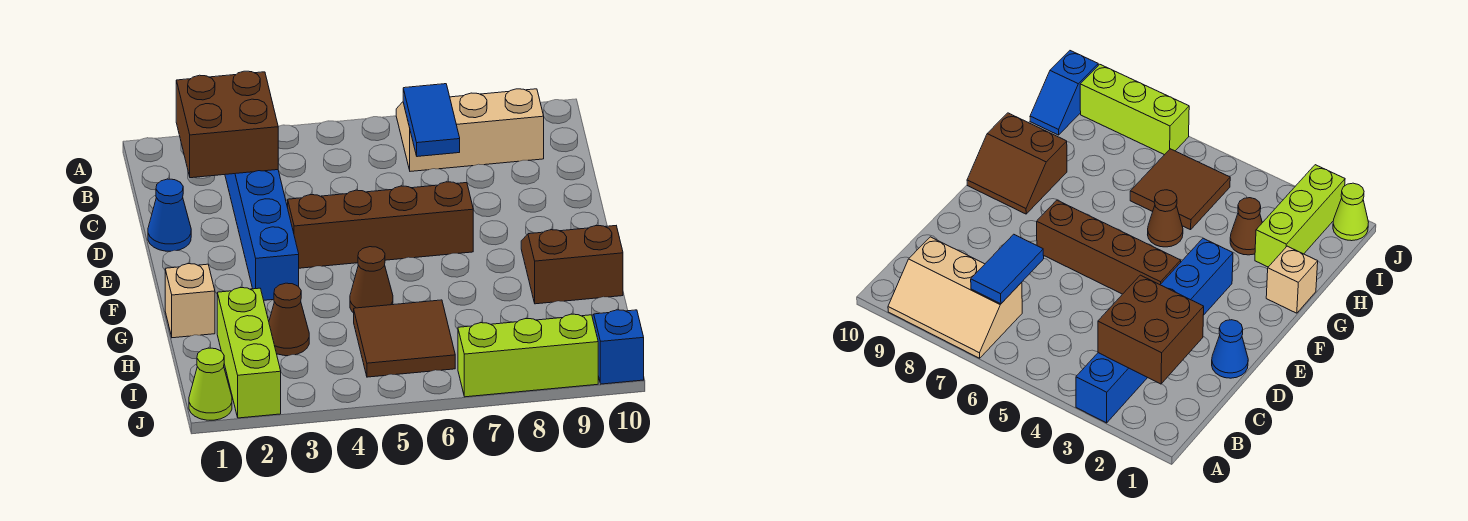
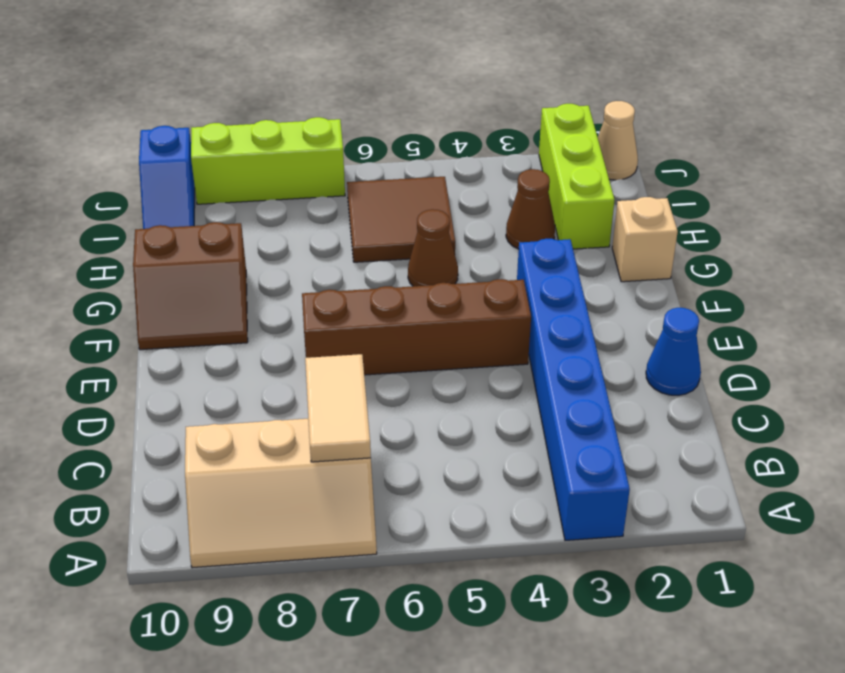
brown 2x2 brick [176,71,278,178] -> none
blue 1x2 tile [403,84,460,157] -> tan 1x2 tile [305,354,371,462]
lime 1x1 cone [189,348,232,420] -> tan 1x1 cone [598,101,638,180]

